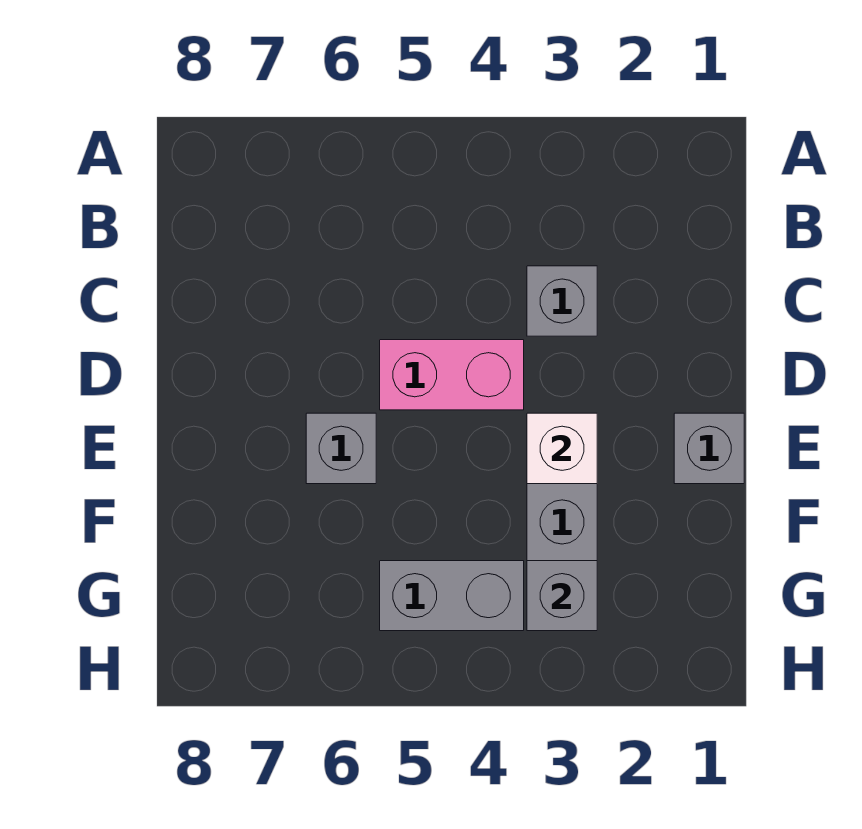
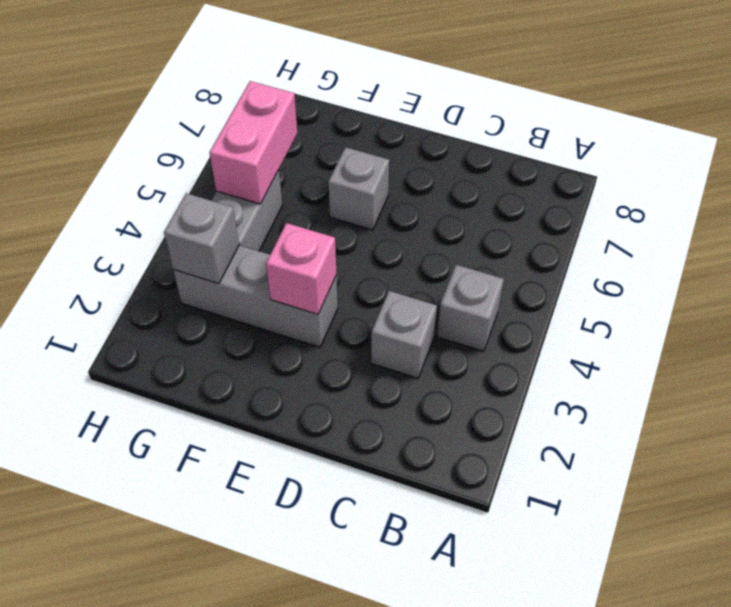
pink 1x2 brick [380,340,524,410] -> pink 1x2 brick moved to [209,81,297,204]
grey 1x1 brick [674,413,744,484] -> grey 1x1 brick moved to [437,265,504,351]
white 1x1 brick [527,413,597,484] -> pink 1x1 brick [266,223,336,314]

